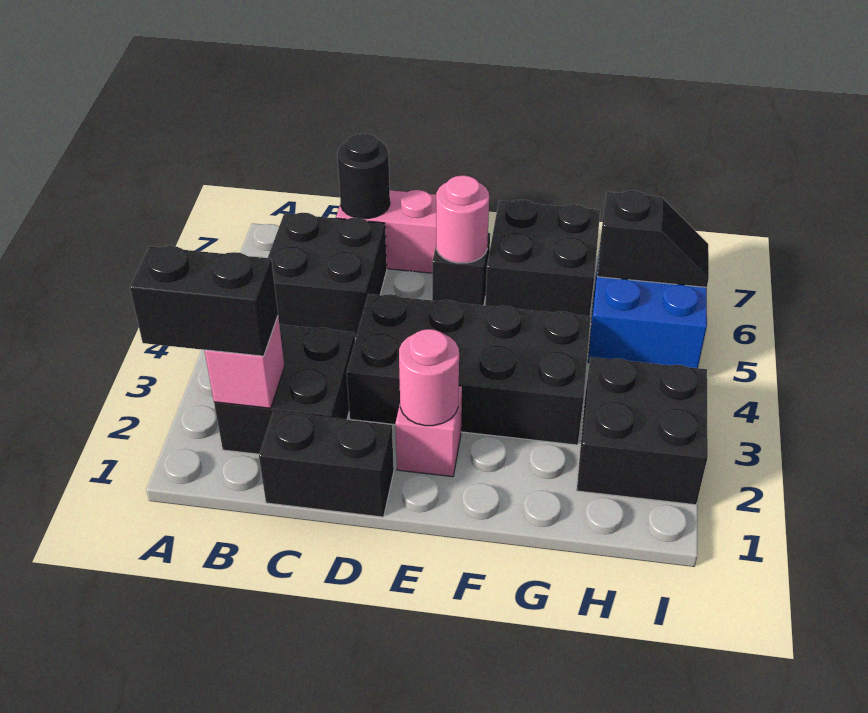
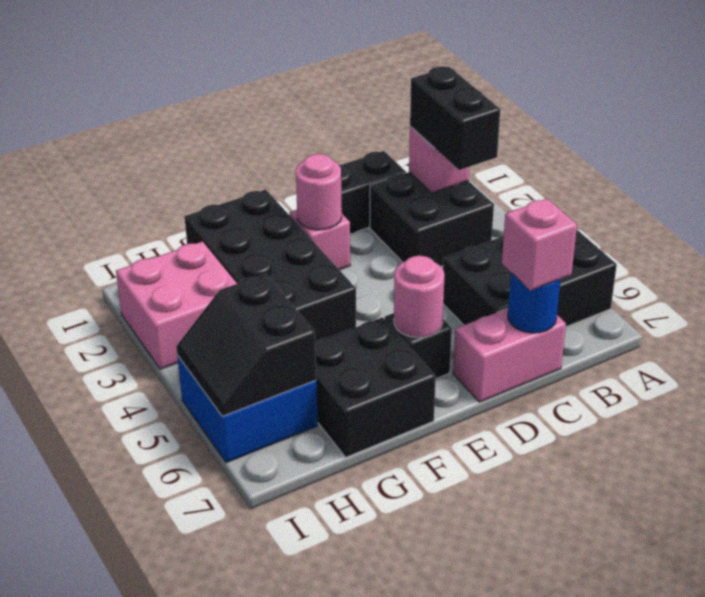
black 1x2 brick [130,246,278,356] -> black 1x2 brick turned to [410,67,500,170]
black 2x2 brick [268,213,387,338] -> black 2x3 brick [443,230,617,326]
black 1x1 round brick [337,133,390,219] -> blue 1x1 round brick [508,273,561,333]
none -> pink 1x1 brick [502,199,577,290]
black 2x4 brick [347,294,591,445] -> black 2x4 brick turned to [185,190,356,342]
black 2x2 brick [577,357,708,505] -> pink 2x2 brick [116,241,237,369]
black 1x2 slope [597,191,709,287] -> black 2x2 slope [176,274,316,416]

